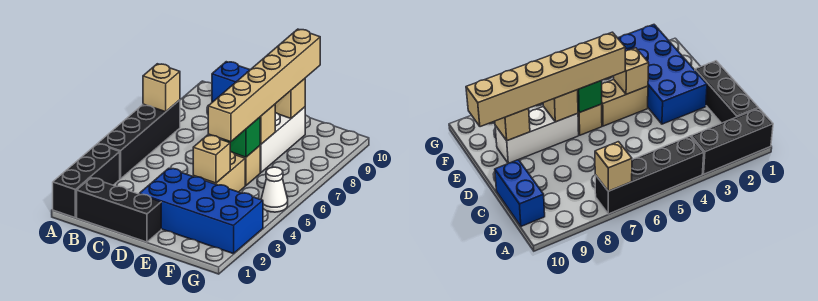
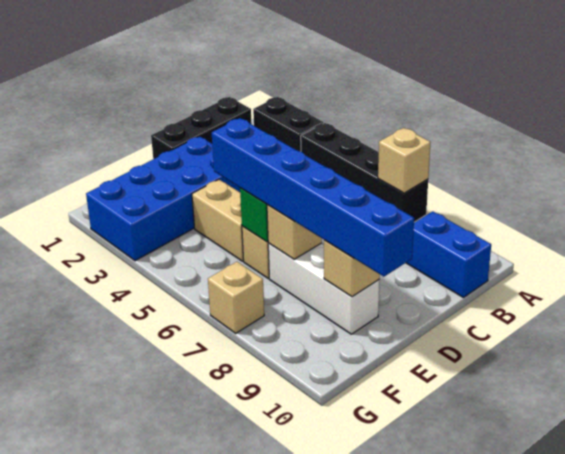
black 1x3 brick [53,144,120,217] -> black 1x2 brick [253,97,324,152]
blue 1x2 brick [212,62,250,102] -> blue 1x2 brick turned to [406,211,491,297]
tan 1x1 brick [193,135,230,183] -> tan 1x1 brick moved to [208,262,264,333]
tan 1x6 brick [208,29,320,142] -> blue 1x6 brick [212,118,414,277]
white 1x1 cone [261,167,288,212] -> none

